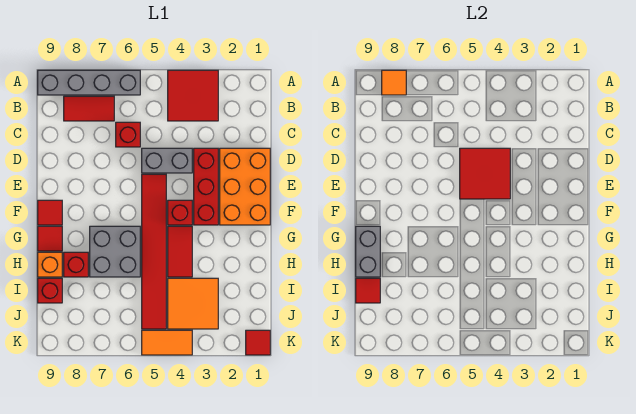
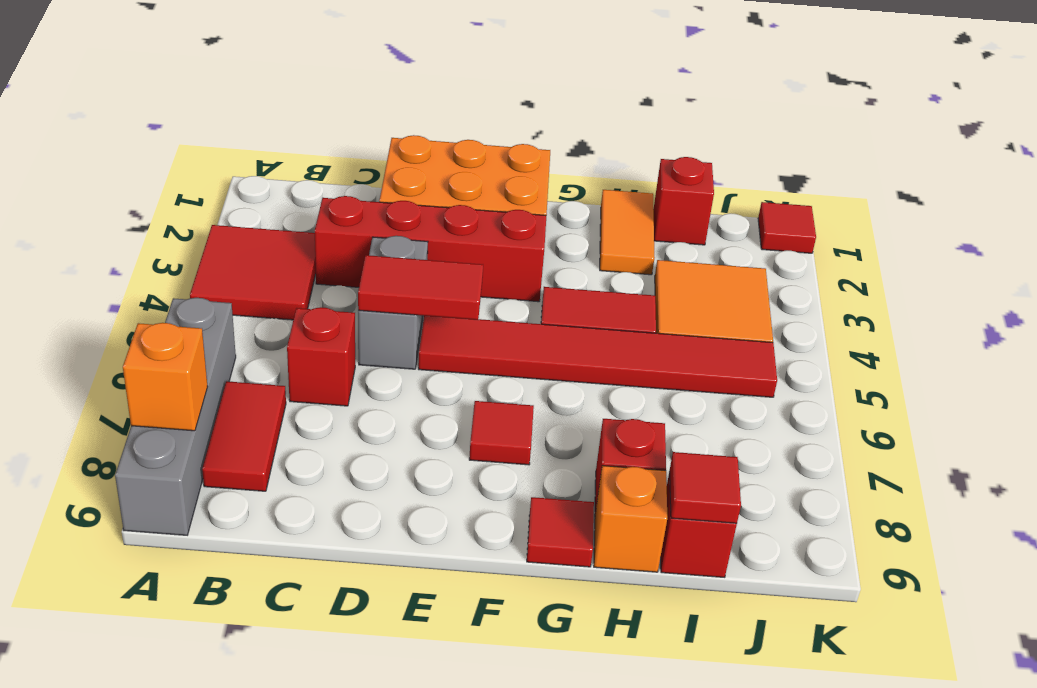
orange 1x1 tile [382,70,406,95] -> orange 1x1 brick [123,323,208,431]
red 1x3 brick [194,148,218,225] -> red 1x4 brick [315,196,546,302]
red 2x2 tile [460,148,510,199] -> red 1x2 tile [358,255,483,320]
red 1x1 brick [168,200,192,225] -> red 1x1 brick moved to [653,157,714,245]
red 1x1 tile [38,200,62,225] -> red 1x1 tile moved to [469,401,534,465]
grey 2x2 brick [90,226,140,277] -> none
grey 1x2 brick [356,226,380,277] -> none
orange 1x2 tile [142,330,192,355] -> orange 1x2 tile moved to [600,190,655,275]

